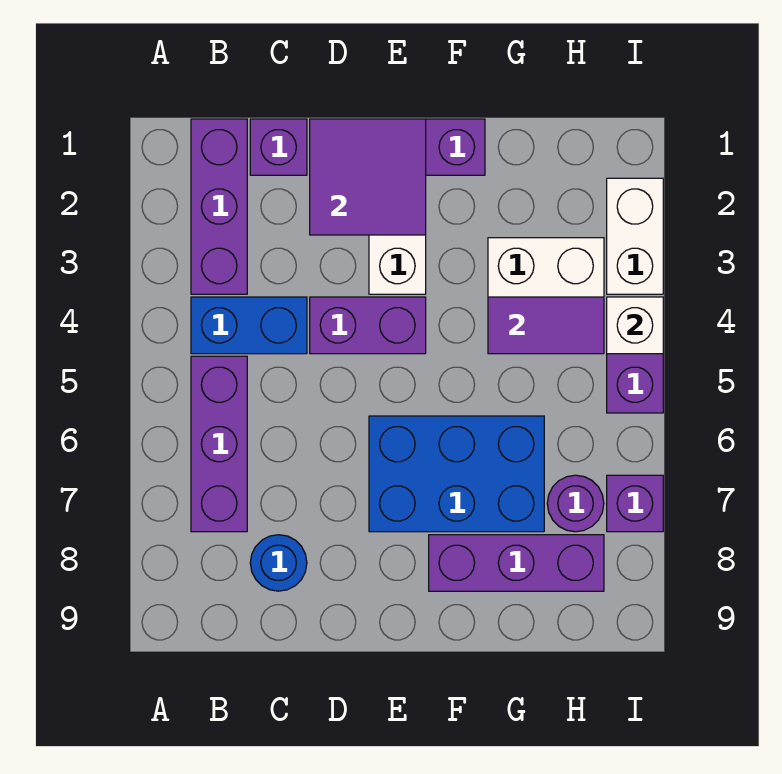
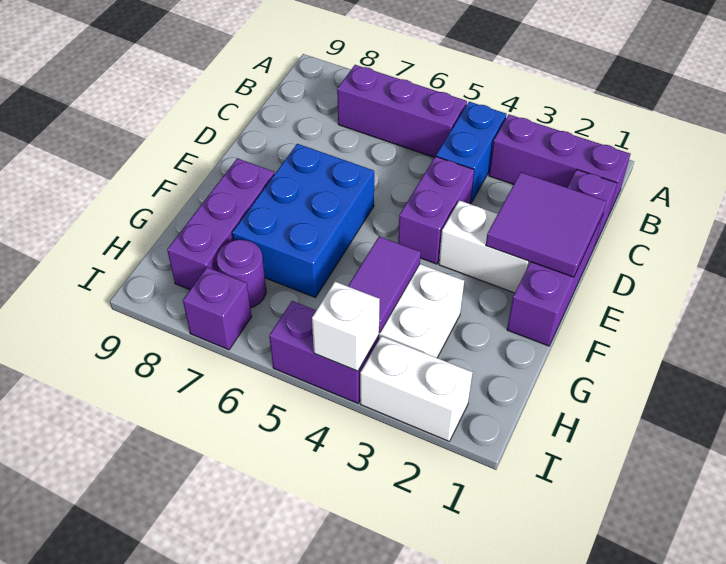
blue 1x1 round brick [250,535,307,591] -> none

